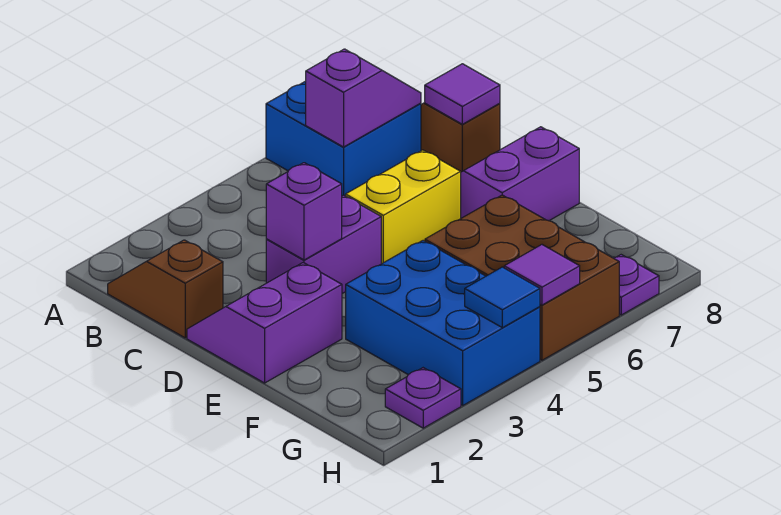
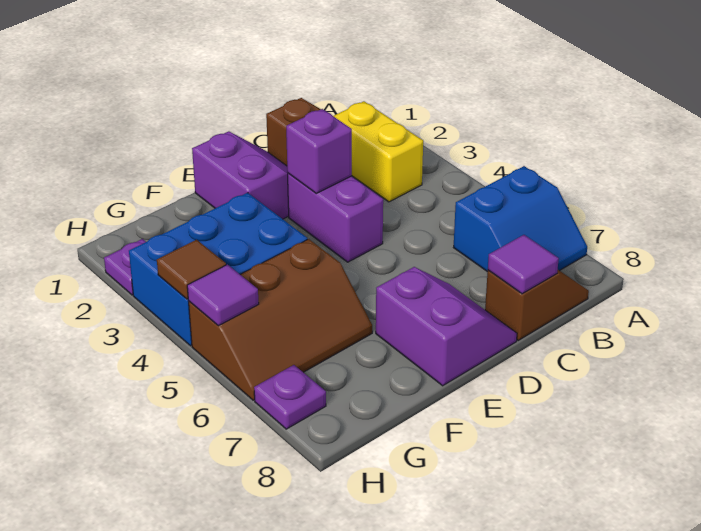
blue 2x2 brick [266,81,421,196] -> blue 2x2 slope [454,166,587,272]
purple 1x2 slope [306,49,421,147] -> none
yellow 1x2 brick [346,150,461,264] -> yellow 1x2 brick moved to [334,101,423,202]
brown 2x3 brick [425,195,619,360] -> brown 2x3 slope [189,239,372,400]
blue 1x1 tile [465,267,540,328] -> brown 1x1 tile [157,240,226,299]

